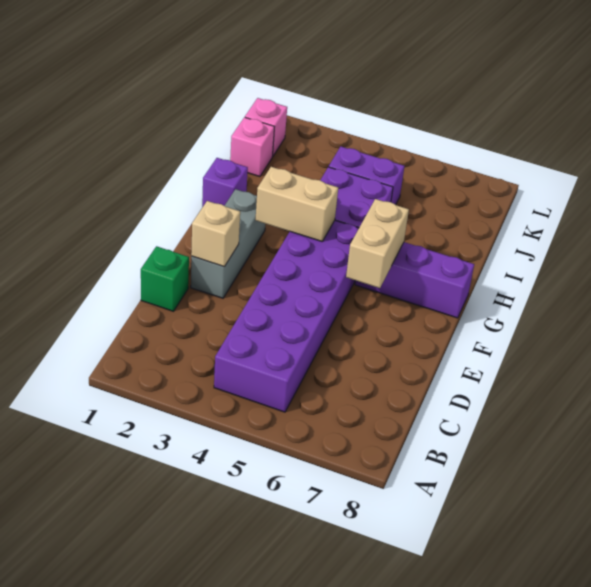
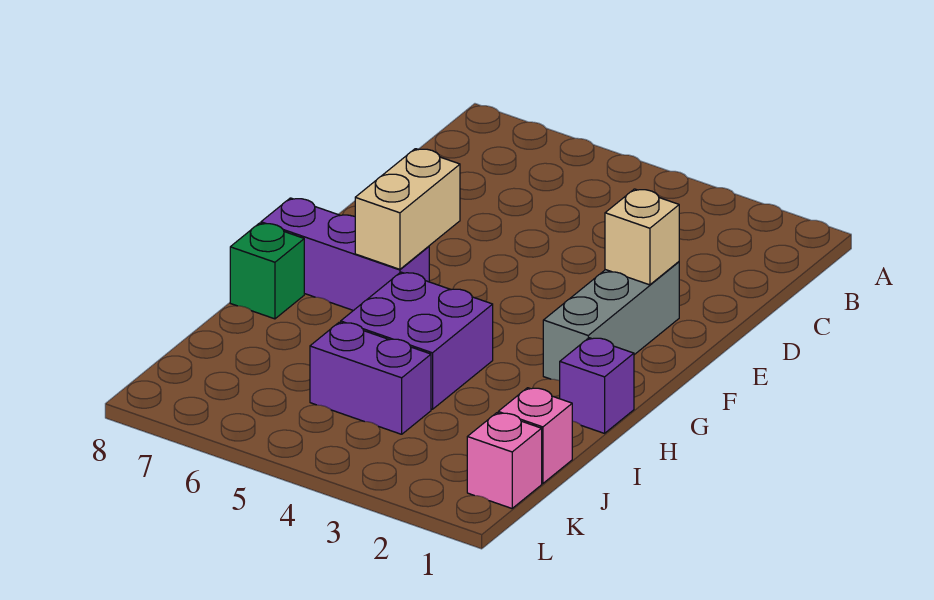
purple 2x6 brick [214,221,359,412] -> none
green 1x1 brick [141,246,189,311] -> green 1x1 brick moved to [230,223,304,319]
tan 1x2 brick [256,167,338,241] -> none

